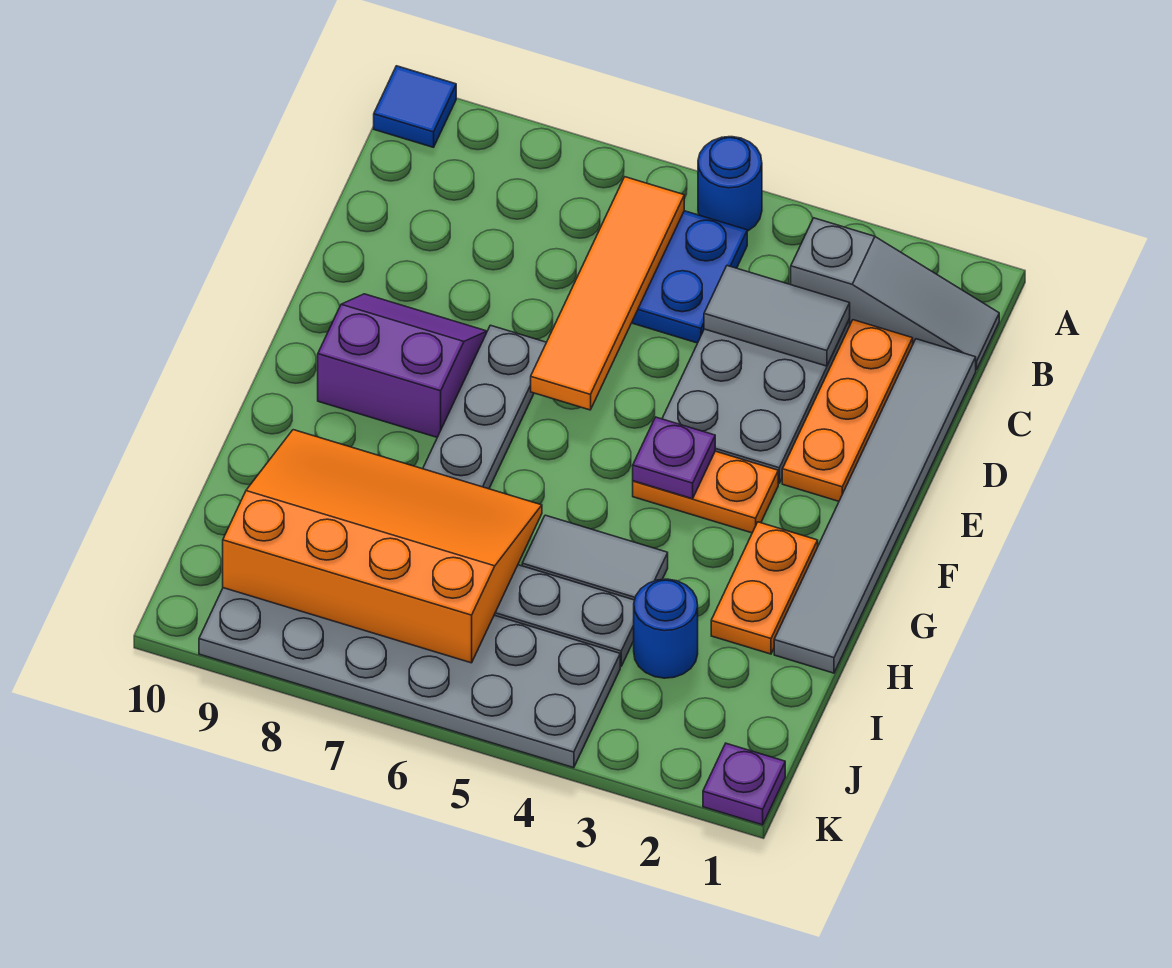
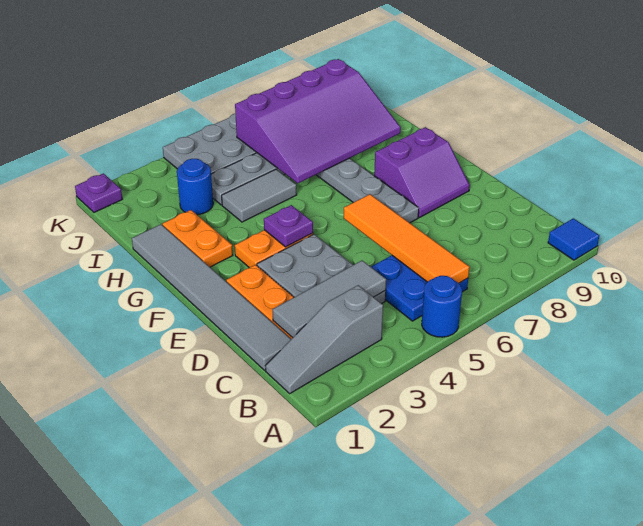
grey 1x2 tile [704,266,850,366] -> grey 1x3 tile [272,260,386,338]
orange 3x4 slope [223,430,542,663] -> purple 3x4 slope [235,59,401,183]

